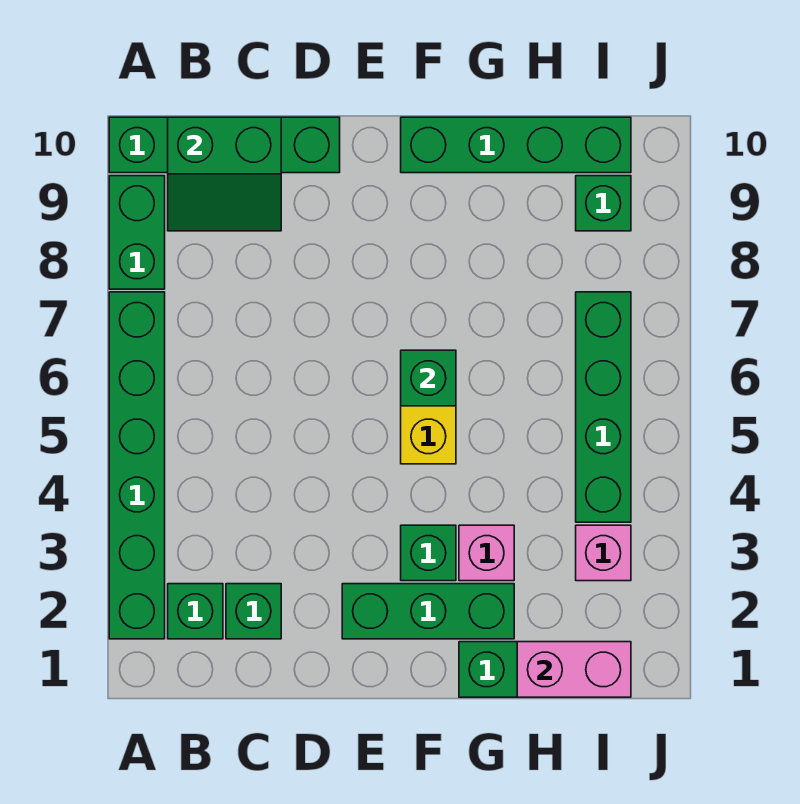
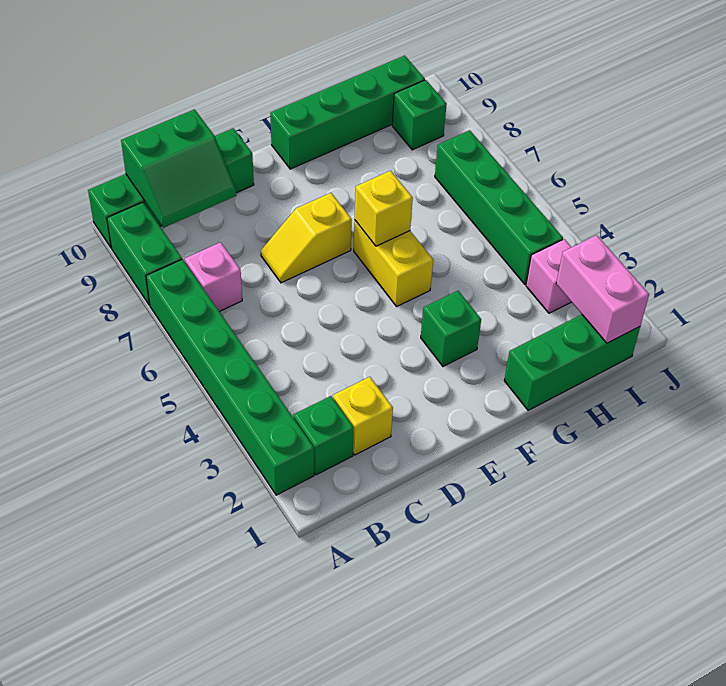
green 1x1 brick [226,584,281,639] -> yellow 1x1 brick [333,377,393,455]
none -> yellow 1x2 slope [261,193,352,283]
green 1x3 brick [342,584,514,639] -> none
green 1x1 brick [401,350,456,406] -> yellow 1x1 brick [355,171,413,246]
pink 1x1 brick [459,525,514,581] -> pink 1x1 brick moved to [185,242,242,312]
pink 1x2 brick [517,642,631,697] -> pink 1x2 brick turned to [556,235,649,343]

